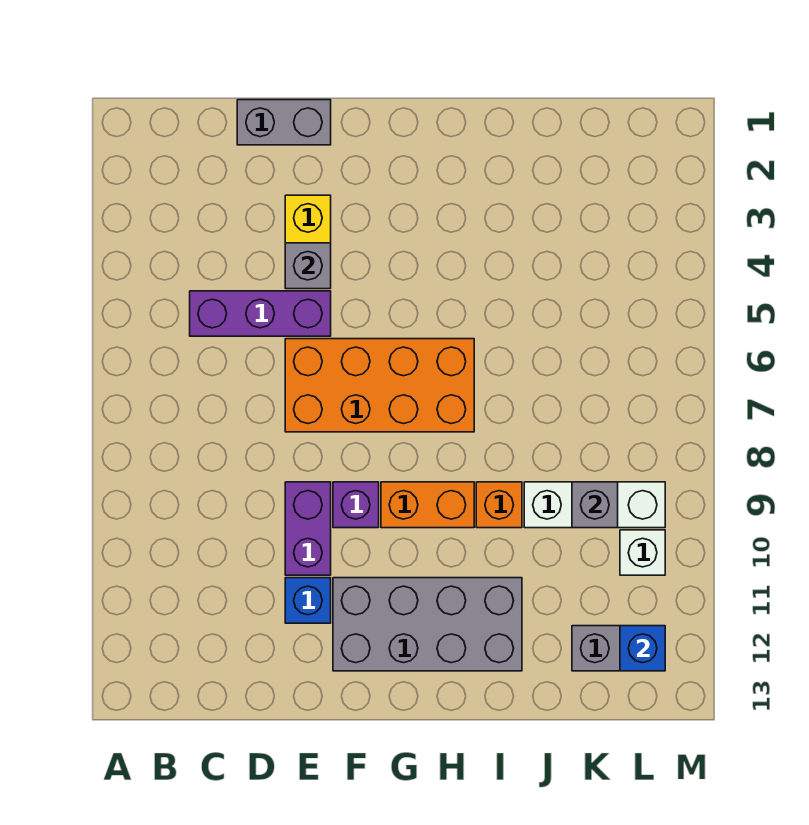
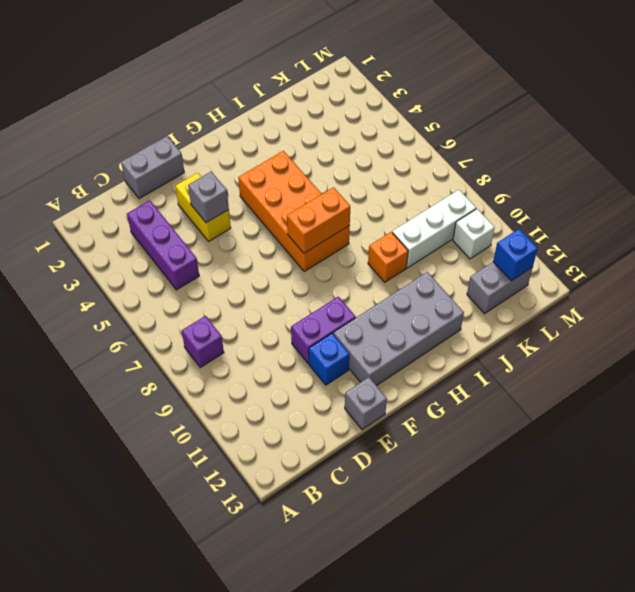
purple 1x3 brick [190,291,331,336] -> purple 1x3 brick turned to [127,200,199,290]
orange 2x4 brick [285,339,474,432] -> orange 2x4 brick turned to [238,151,350,272]
purple 1x2 brick [285,482,331,575] -> purple 1x2 brick turned to [291,297,356,363]
purple 1x1 brick [333,482,379,528] -> purple 1x1 brick moved to [182,316,224,367]
orange 1x2 brick [381,482,474,528] -> orange 1x2 brick moved to [287,187,350,253]
grey 1x1 brick [572,482,618,528] -> grey 1x1 brick moved to [345,377,387,430]

